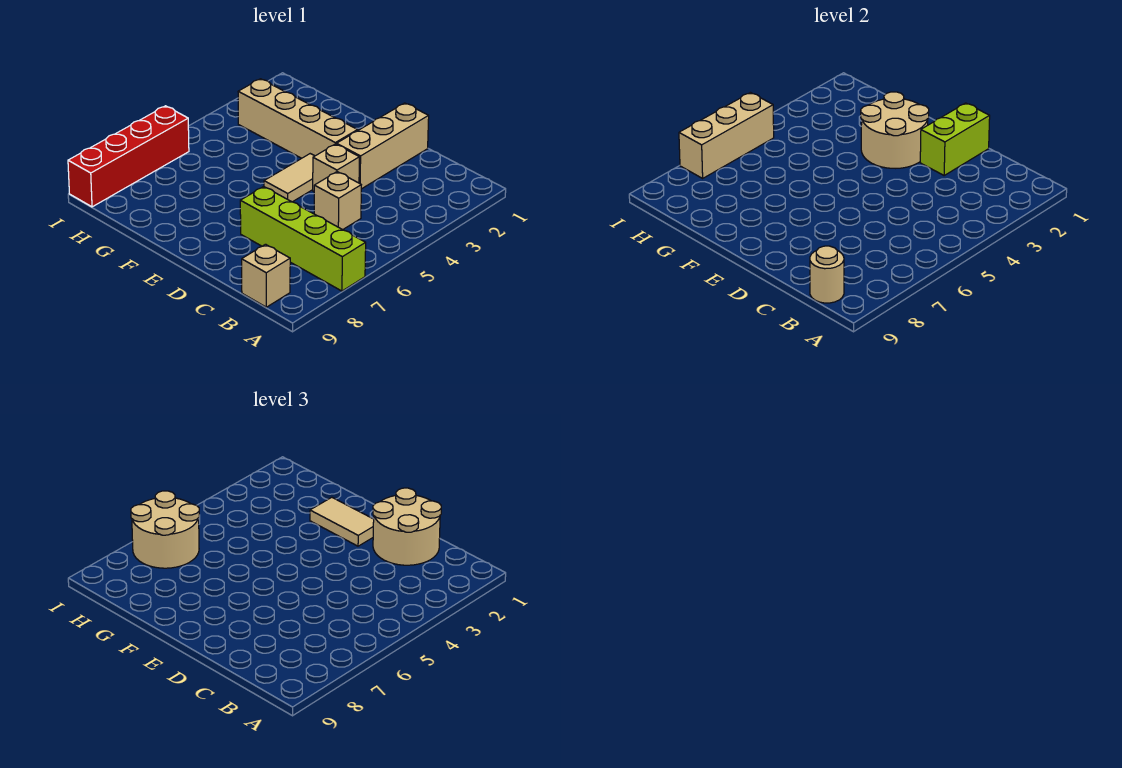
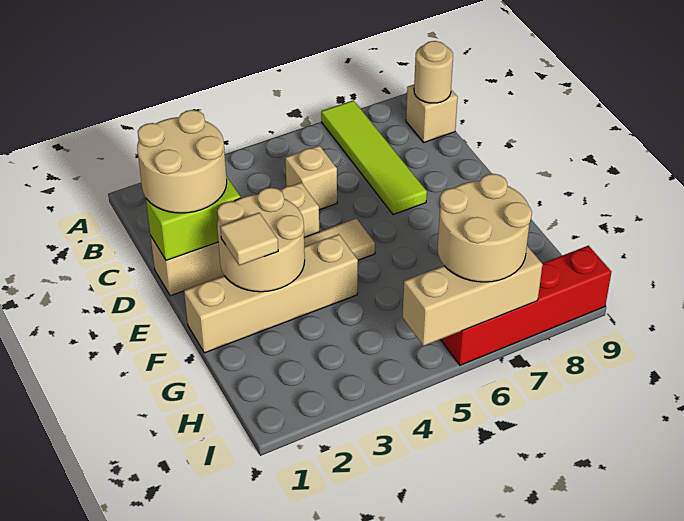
lime 1x4 brick [240,187,366,291] -> lime 1x4 tile [321,100,427,215]
tan 1x2 tile [310,497,374,546] -> tan 1x1 tile [220,213,278,266]
tan 1x4 brick [238,79,358,158] -> tan 1x4 brick turned to [184,234,358,353]

